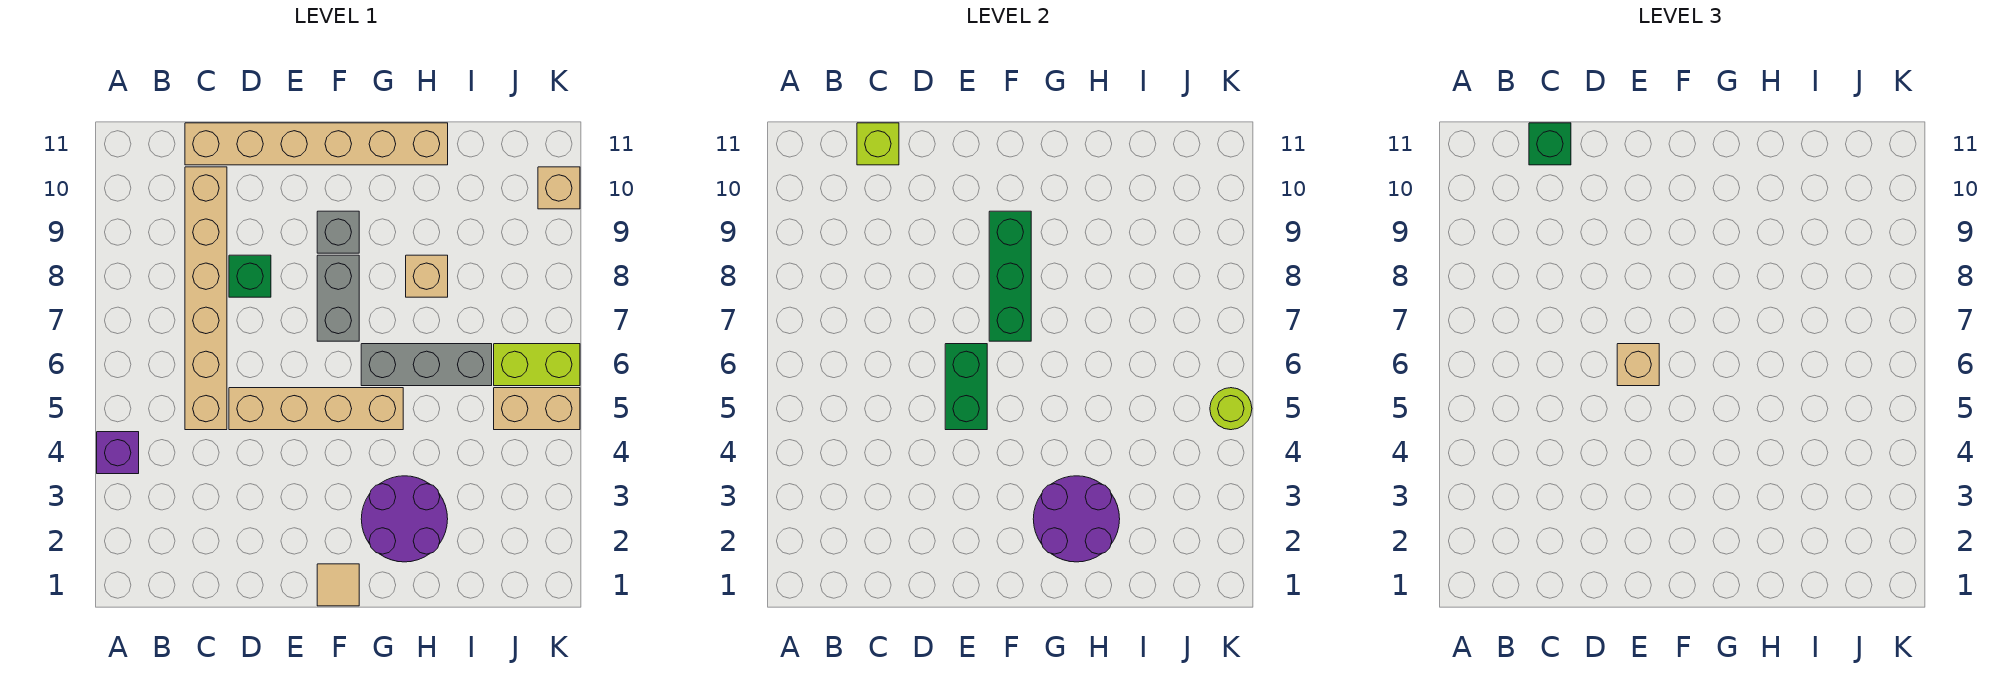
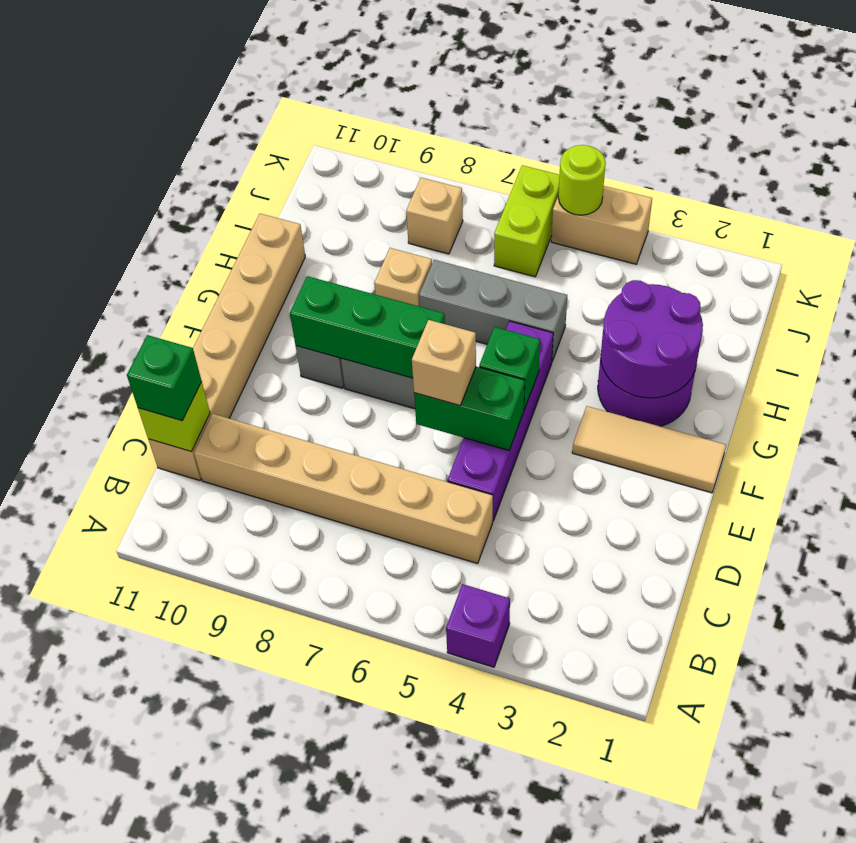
tan 1x4 brick [229,388,403,430] -> purple 1x4 brick [447,321,553,521]
green 1x1 brick [229,255,271,297] -> green 1x1 brick moved to [479,327,540,410]
tan 1x1 tile [317,564,359,606] -> tan 1x3 tile [572,406,726,493]
grey 1x3 brick [361,344,492,386] -> grey 1x3 brick turned to [419,260,567,361]
tan 1x2 brick [494,388,580,430] -> tan 1x2 brick turned to [551,186,652,264]
tan 1x1 brick [538,167,580,209] -> tan 1x1 brick moved to [406,178,463,254]

